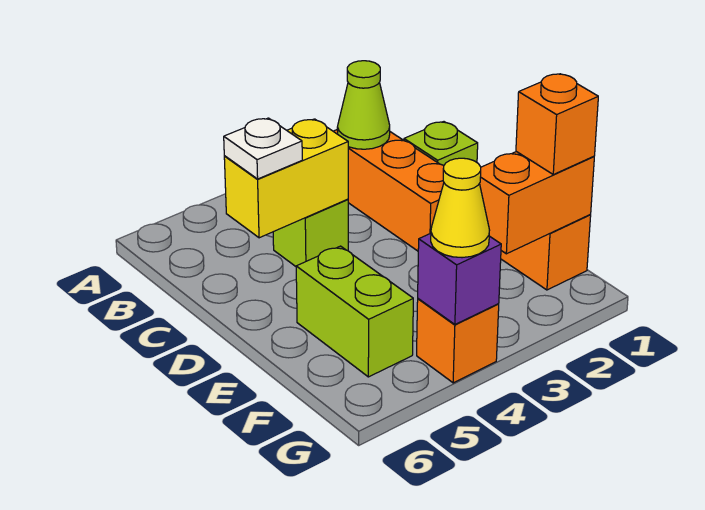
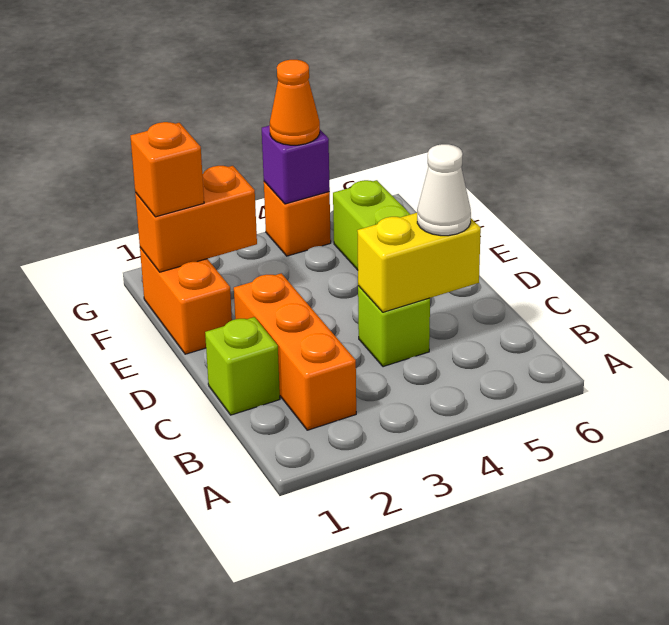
lime 1x1 cone [337,61,390,149] -> none
white 1x1 plate [224,118,302,179] -> white 1x1 cone [417,144,471,236]
yellow 1x1 cone [431,158,489,258] -> orange 1x1 cone [270,60,320,145]

